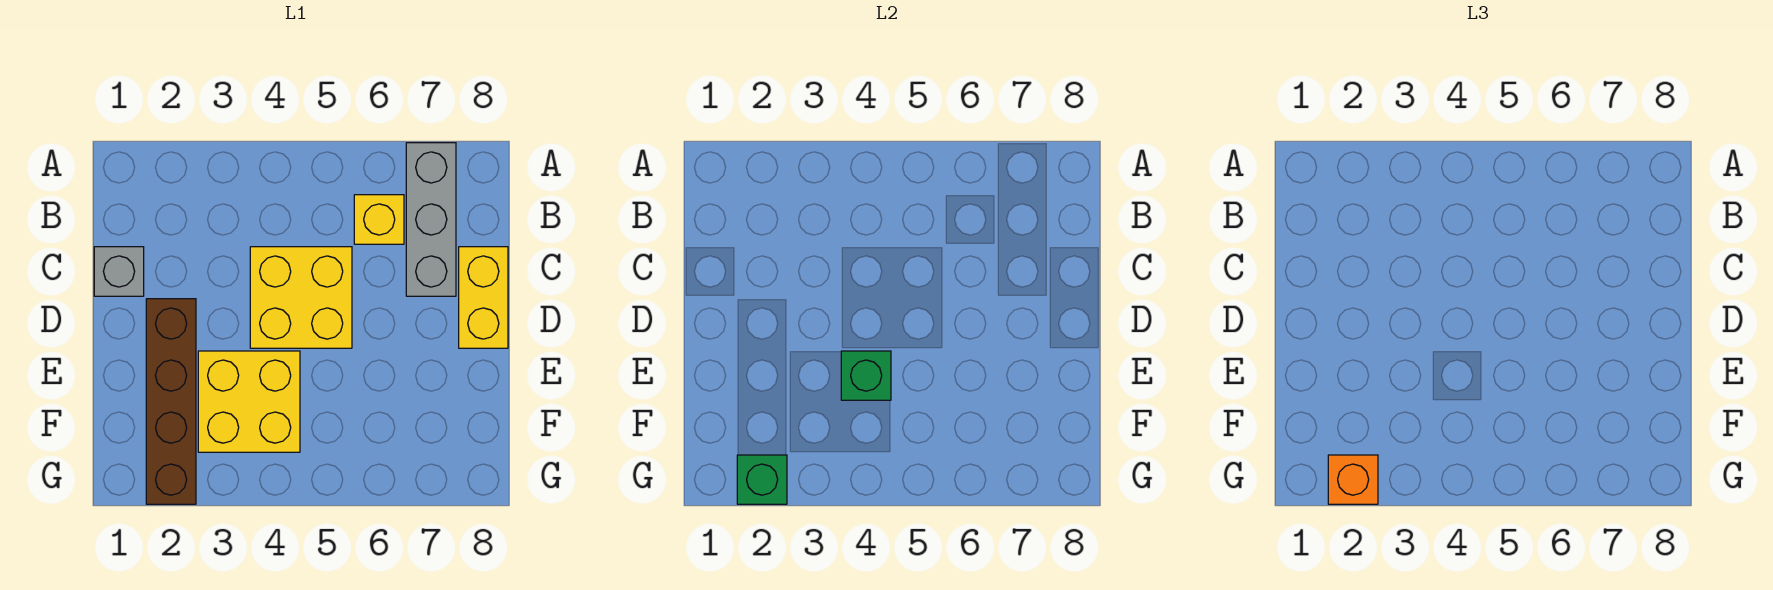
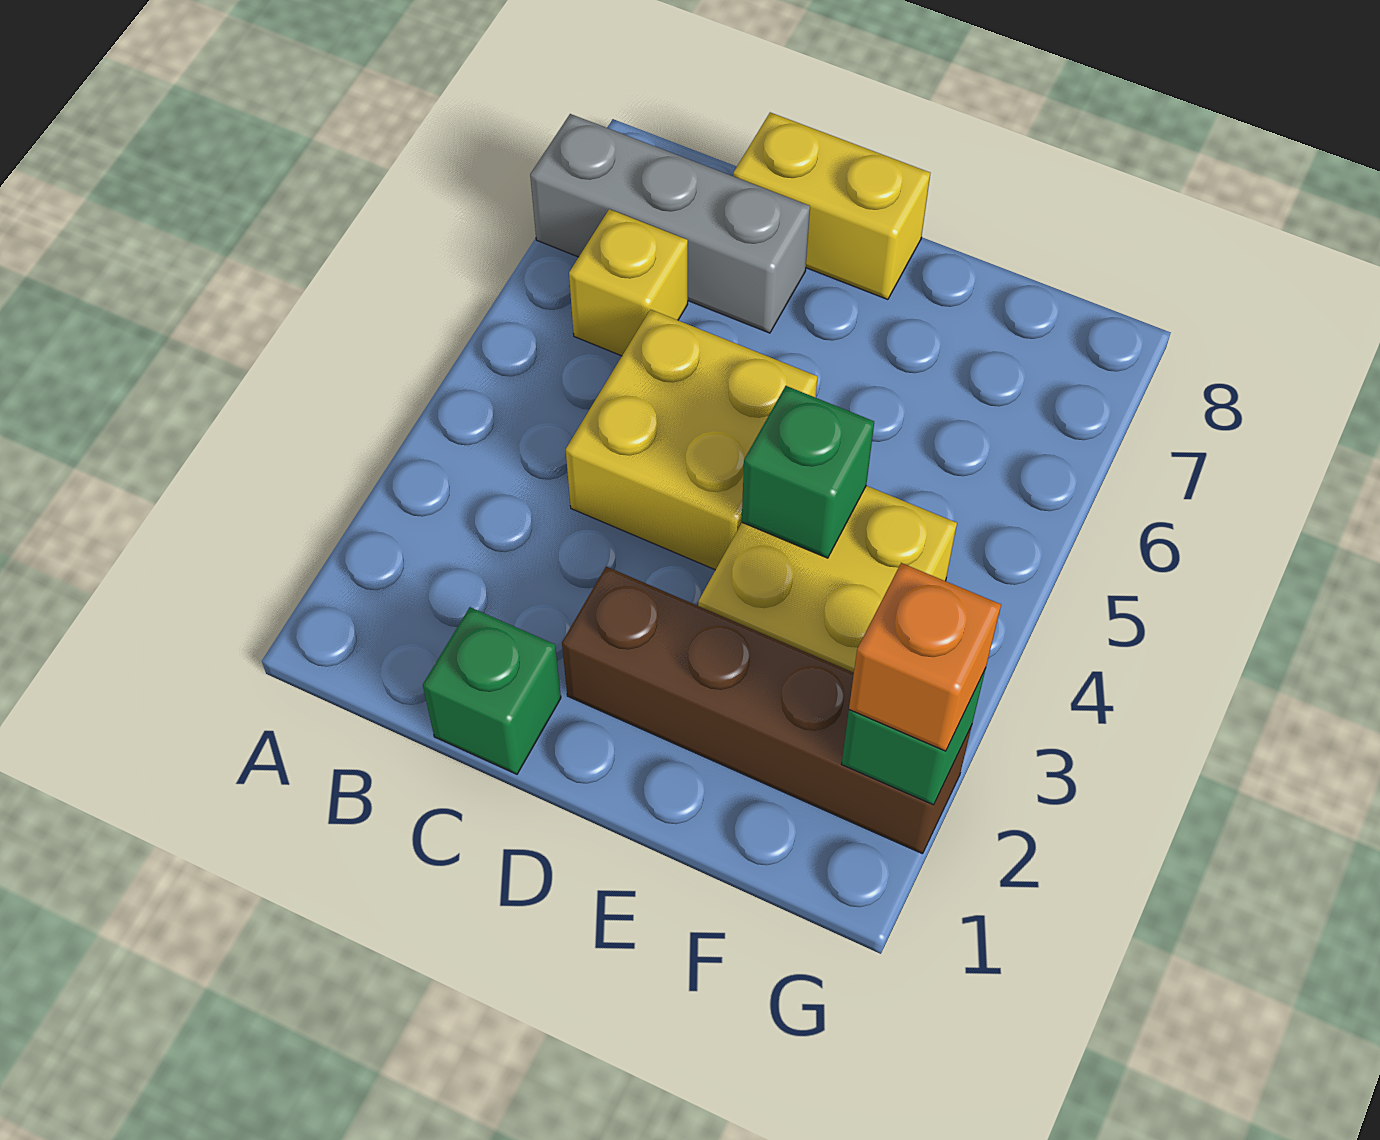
grey 1x1 brick [94,247,144,296] -> green 1x1 brick [423,607,561,774]

